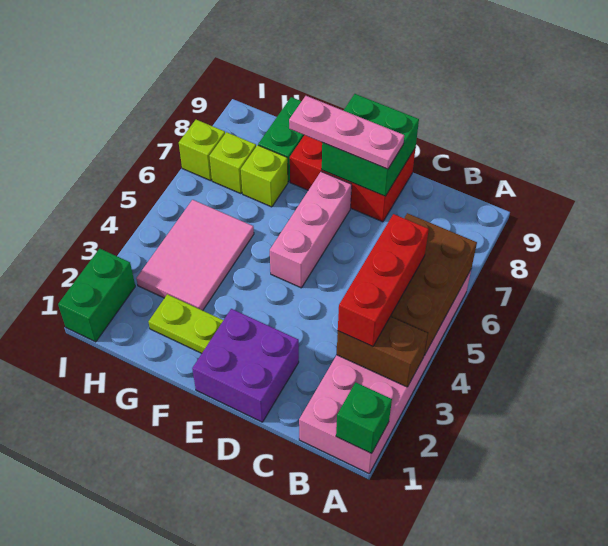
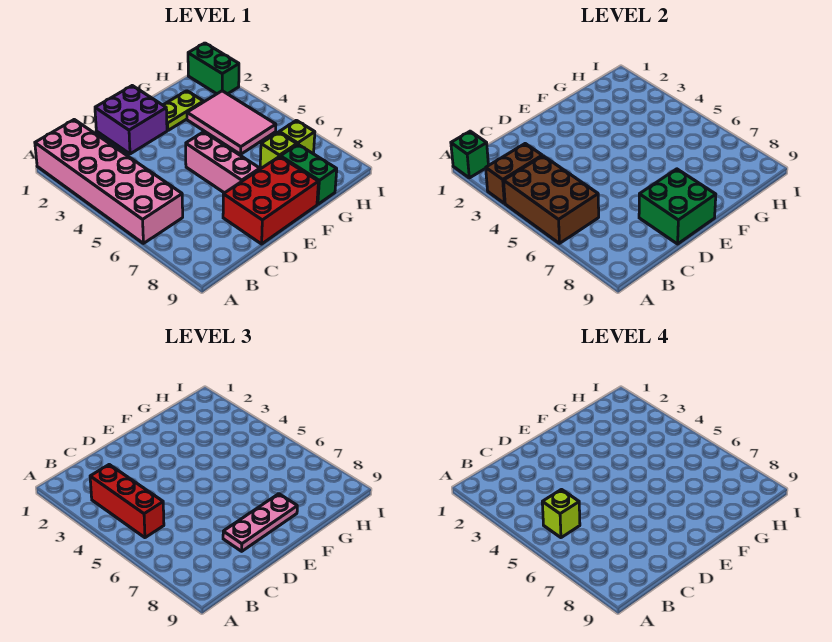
lime 1x1 brick [179,120,225,181] -> lime 1x1 brick moved to [542,490,580,538]

